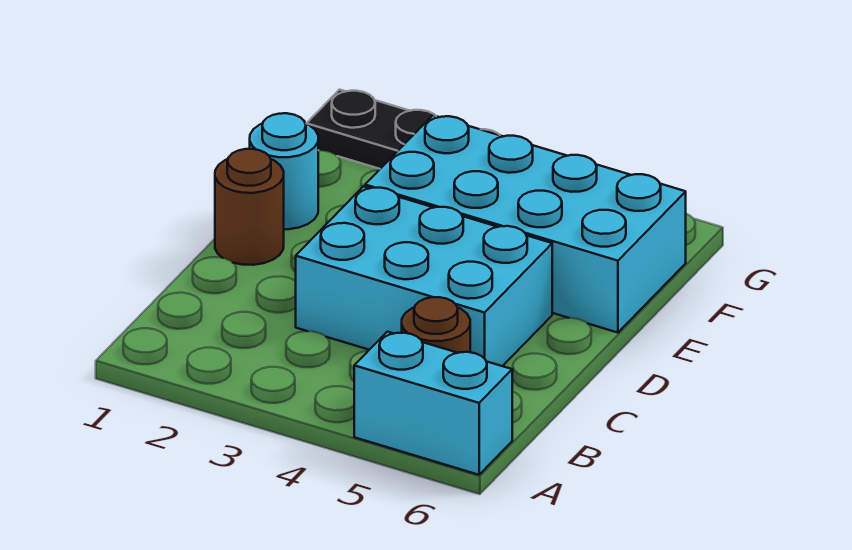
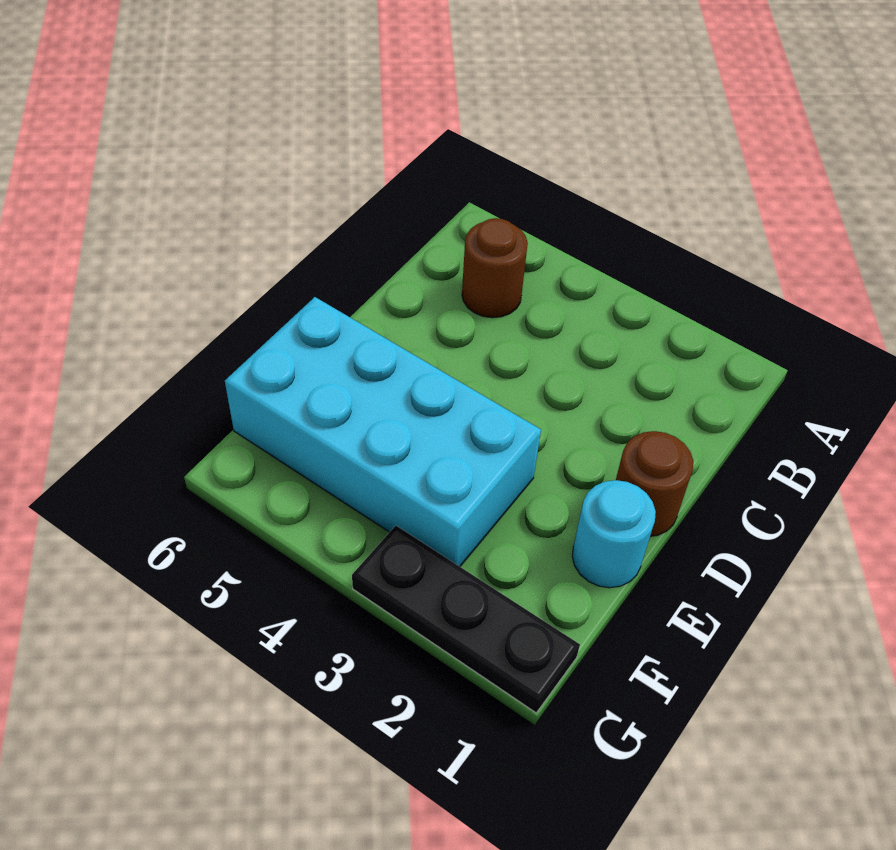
cyan 1x2 brick [354,332,512,475] -> none
cyan 2x3 brick [296,186,552,366] -> none

